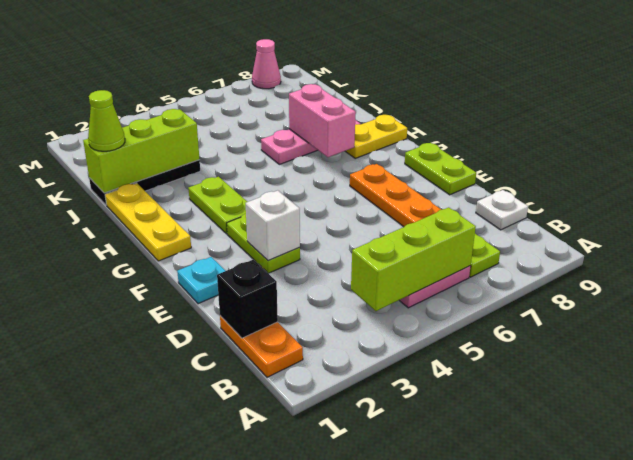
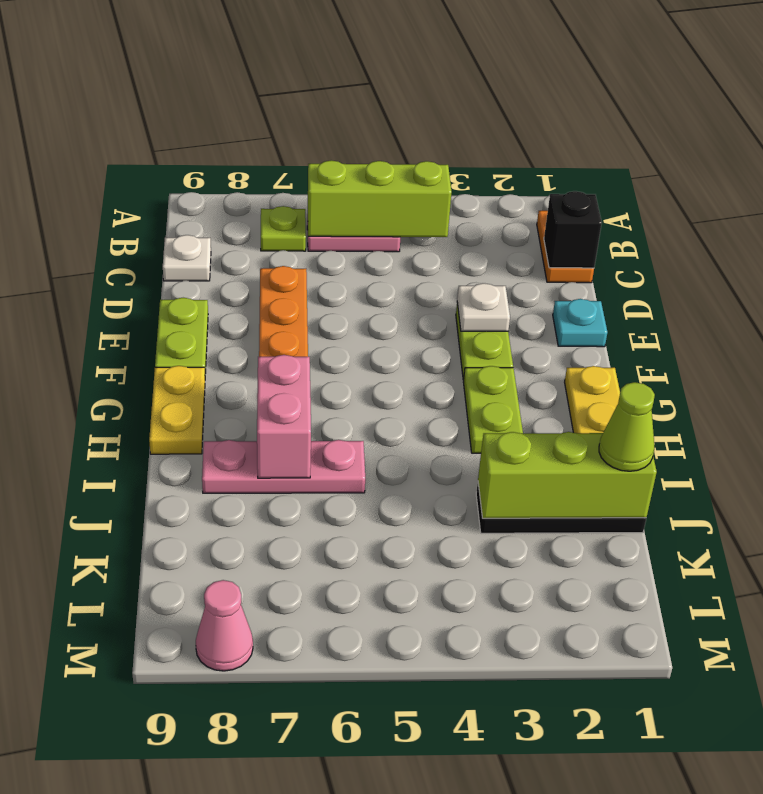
white 1x1 brick [246,190,300,261] -> white 1x1 plate [457,283,510,331]
yellow 1x2 plate [345,115,407,158] -> yellow 1x2 plate turned to [149,366,205,454]

